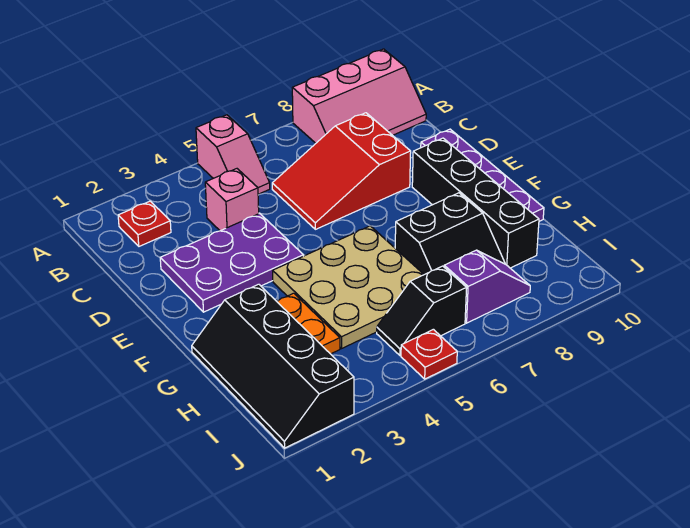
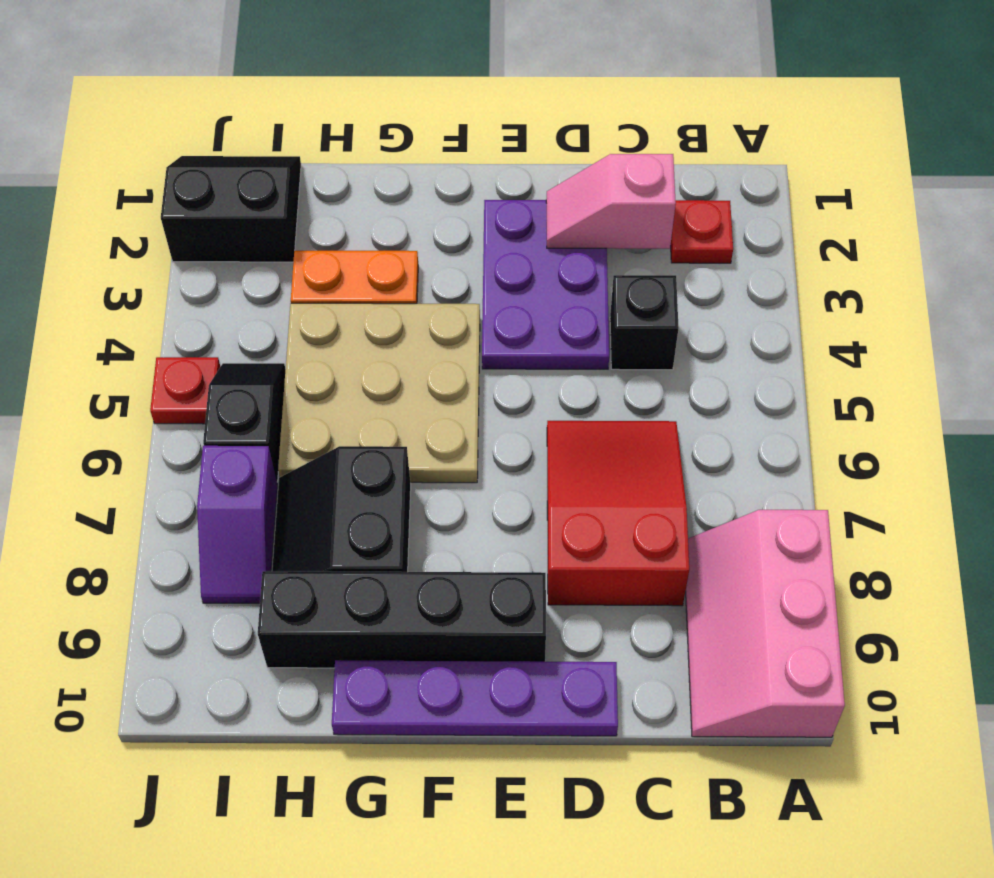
pink 1x2 slope [196,115,270,194] -> pink 1x2 slope moved to [546,154,676,249]
pink 1x1 brick [205,169,259,231] -> black 1x1 brick [610,275,679,370]
black 2x4 slope [192,284,354,448] -> black 2x2 slope [161,156,301,262]

